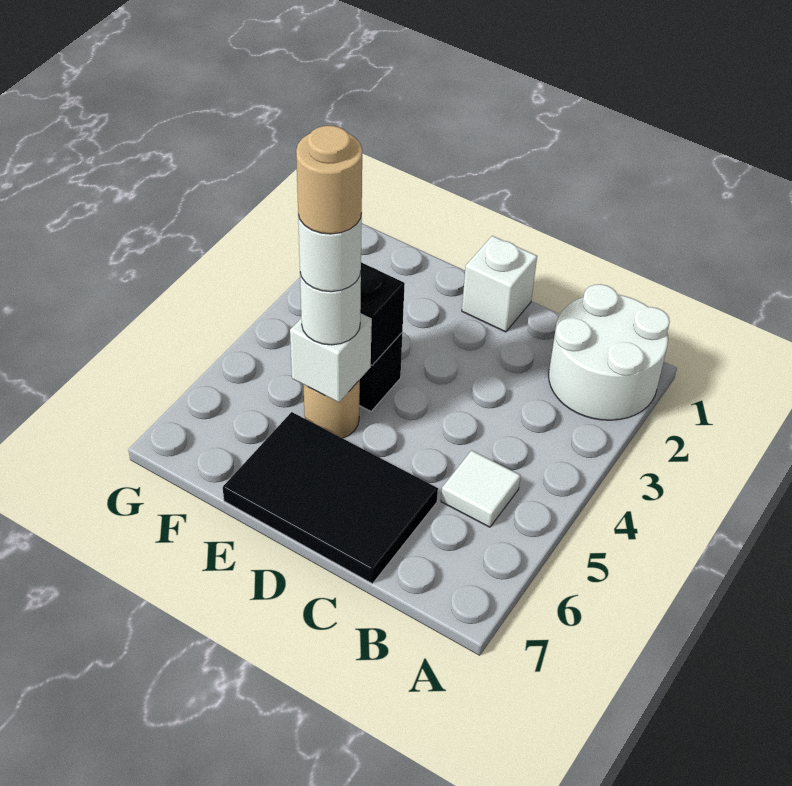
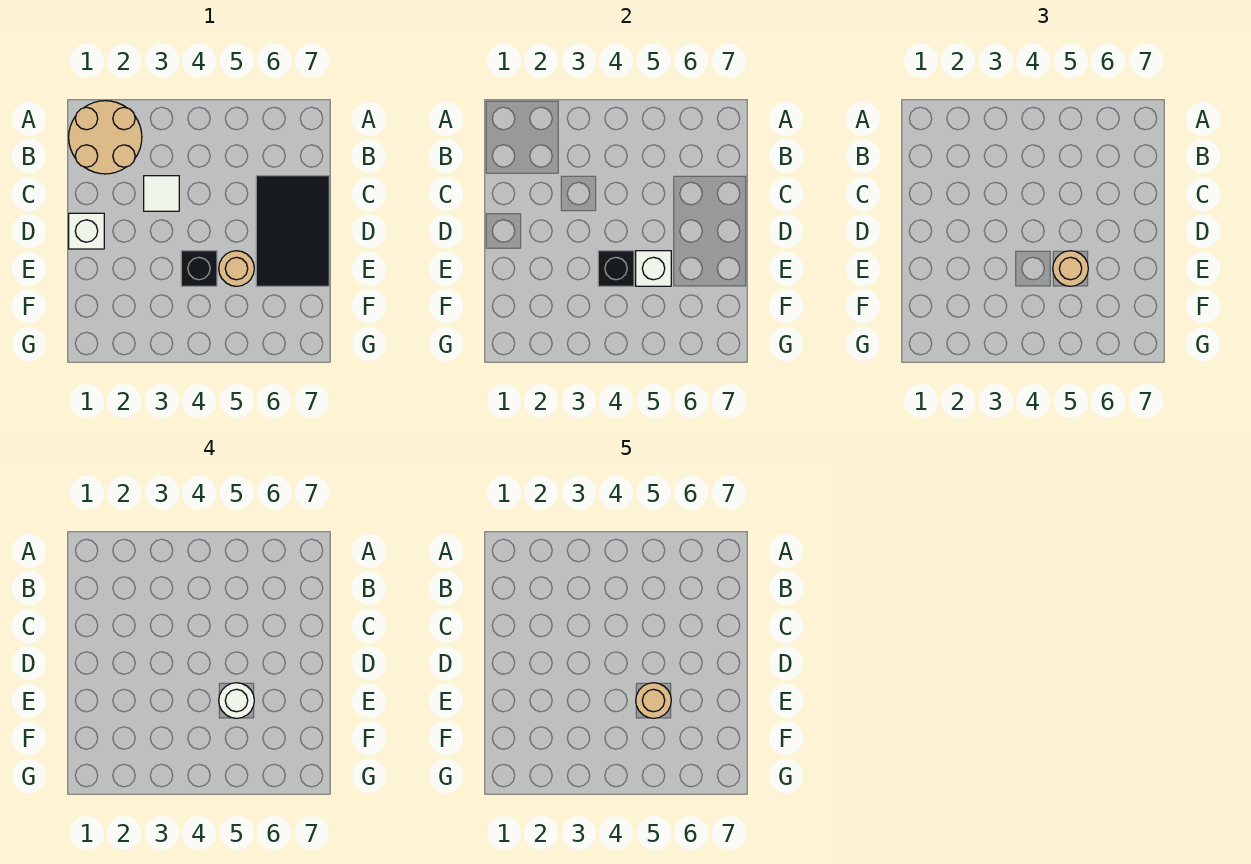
white 2x2 round brick [549,284,670,420] -> tan 2x2 round brick [69,101,142,174]
white 1x1 tile [441,450,521,527] -> white 1x1 tile moved to [144,176,179,211]
white 1x1 round brick [300,272,361,345] -> tan 1x1 round brick [1053,251,1088,286]

